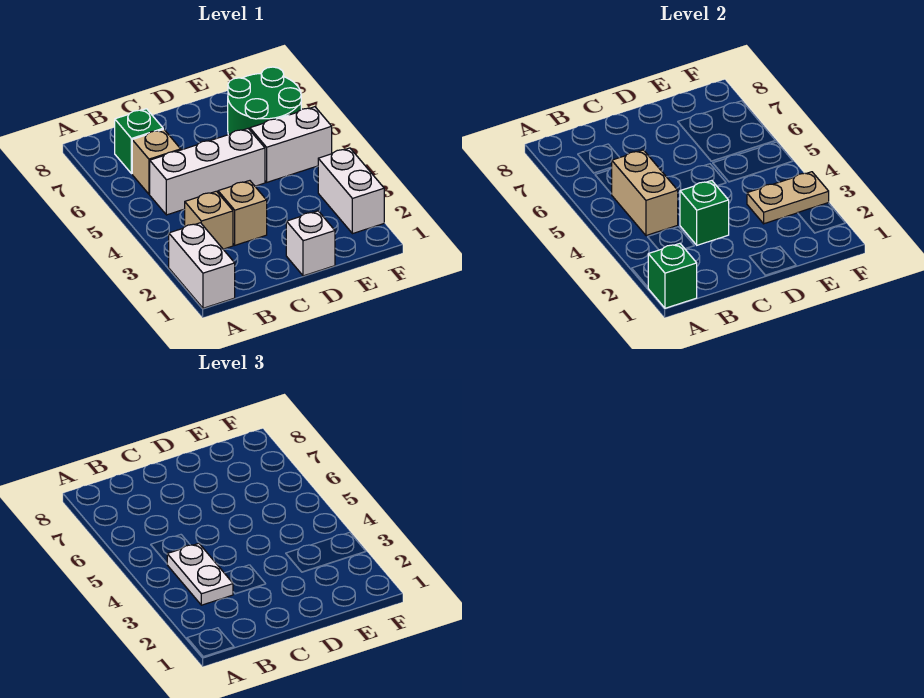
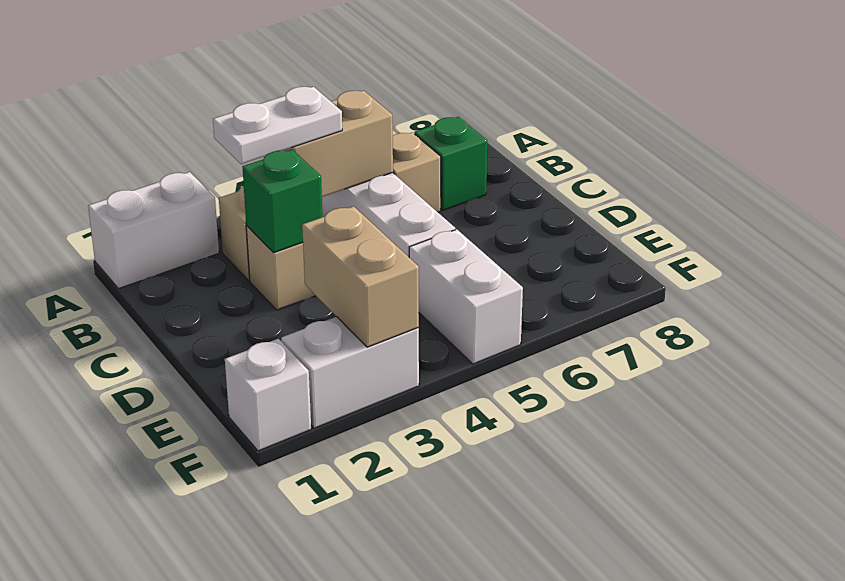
green 1x1 brick [648,244,697,308] -> none
white 1x1 brick [286,211,335,276] -> white 1x1 brick moved to [225,339,311,451]
tan 1x2 plate [747,172,829,224] -> tan 1x2 brick [302,206,419,347]
green 2x2 round brick [228,67,301,135] -> none

